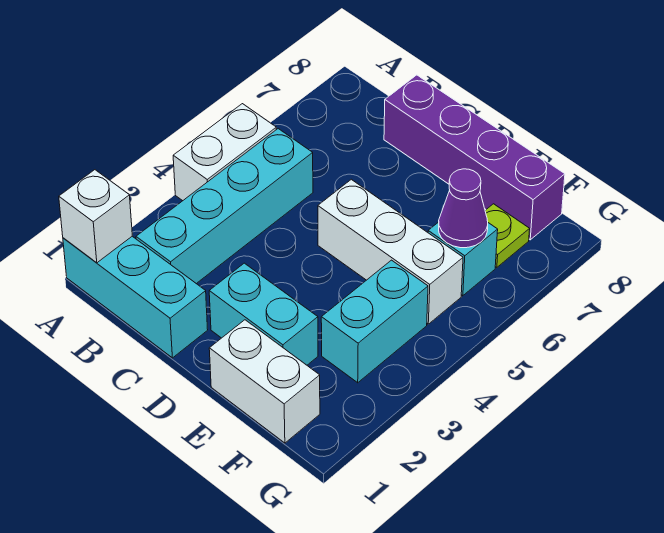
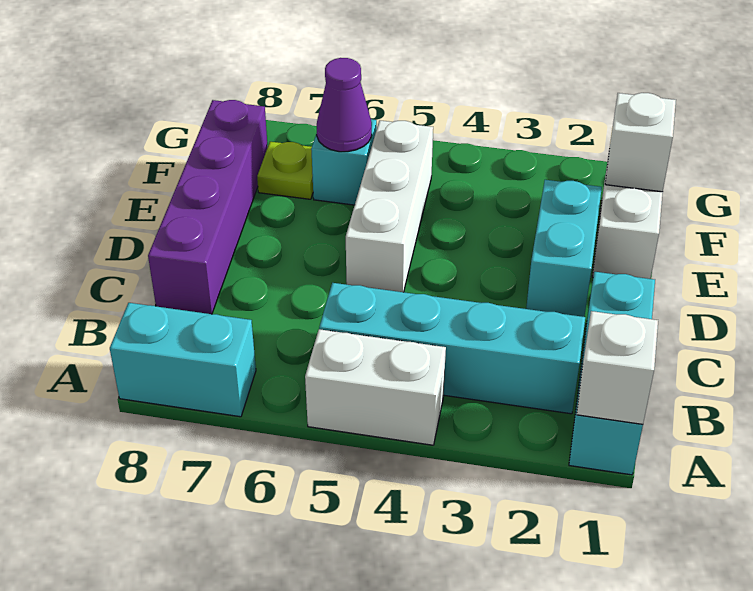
none -> white 1x1 brick [605,93,676,192]
cyan 1x2 brick [321,260,428,383] -> cyan 1x2 brick moved to [110,303,256,417]

